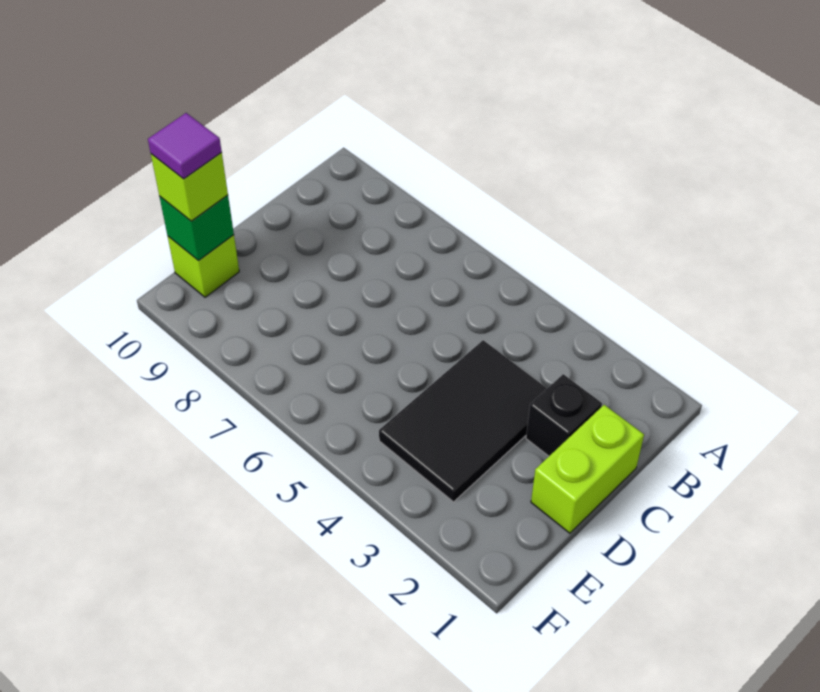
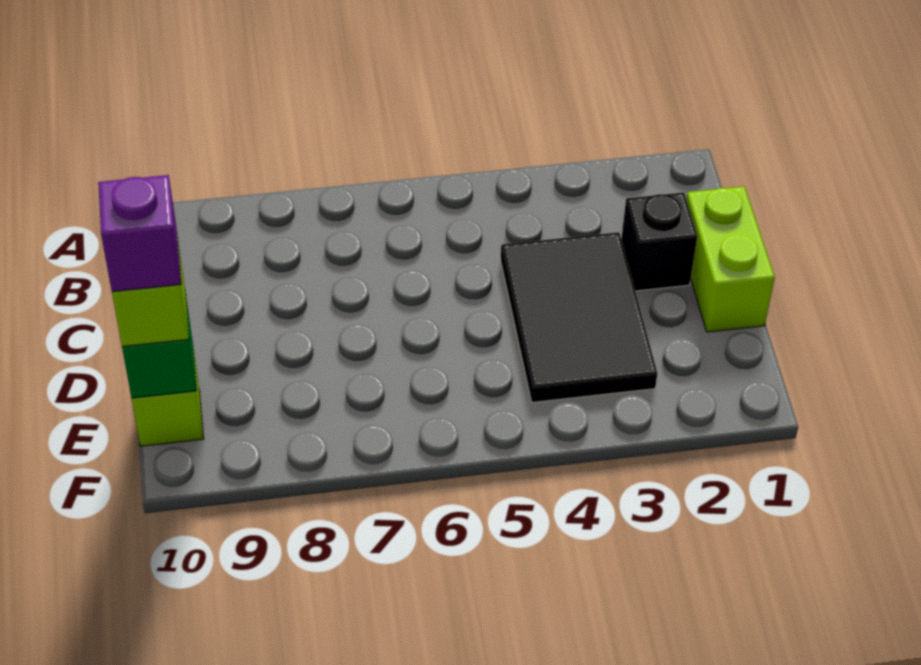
purple 1x1 tile [148,113,222,179] -> purple 1x1 brick [98,175,181,292]

